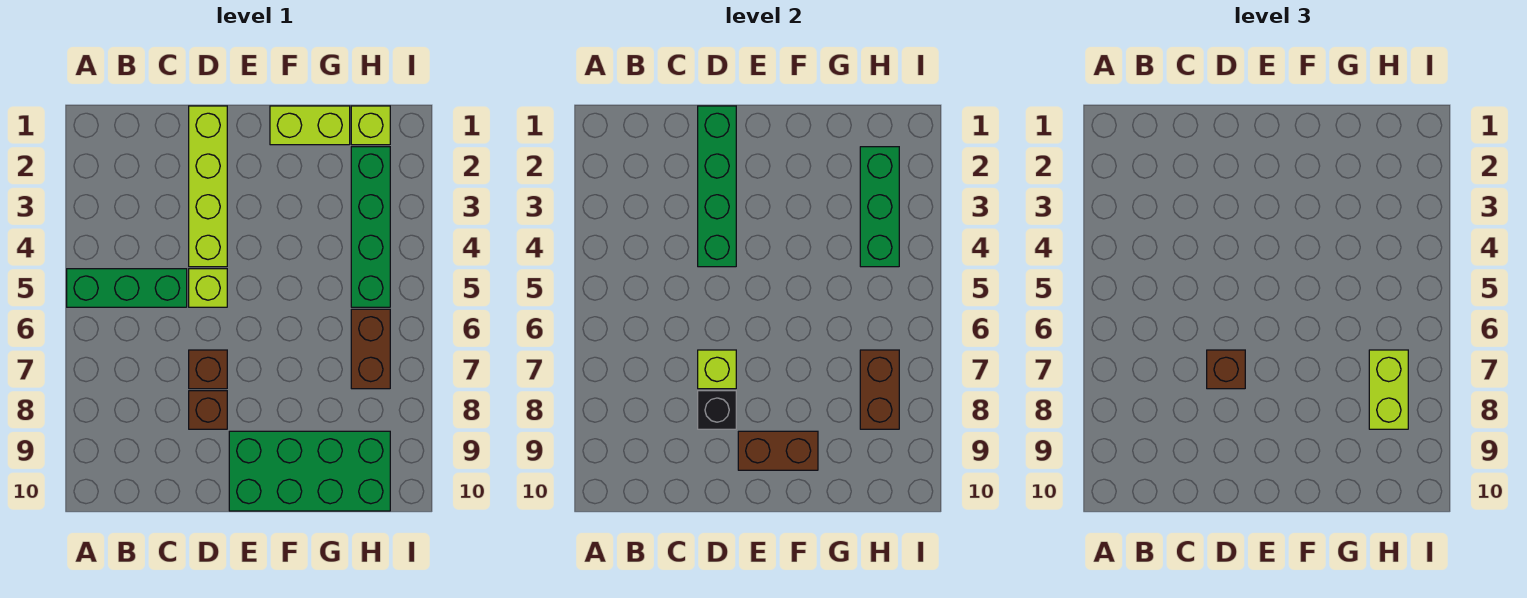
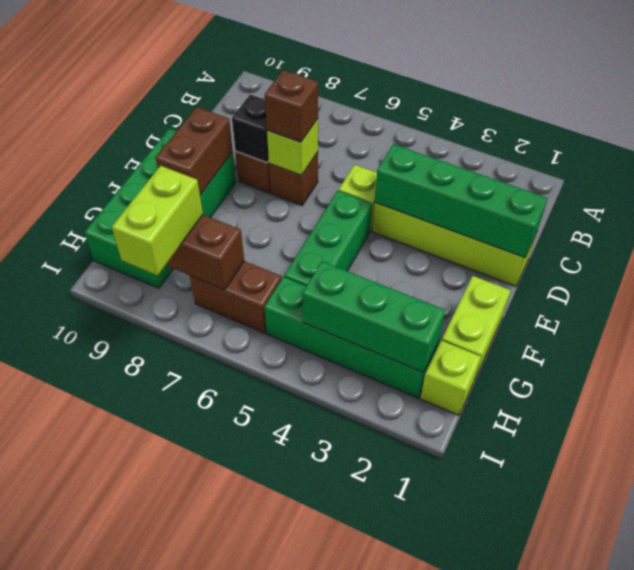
green 1x3 brick [67,269,187,307] -> green 1x3 brick moved to [284,191,372,286]
lime 1x2 brick [1369,350,1408,429] -> lime 1x2 brick turned to [112,166,203,276]

